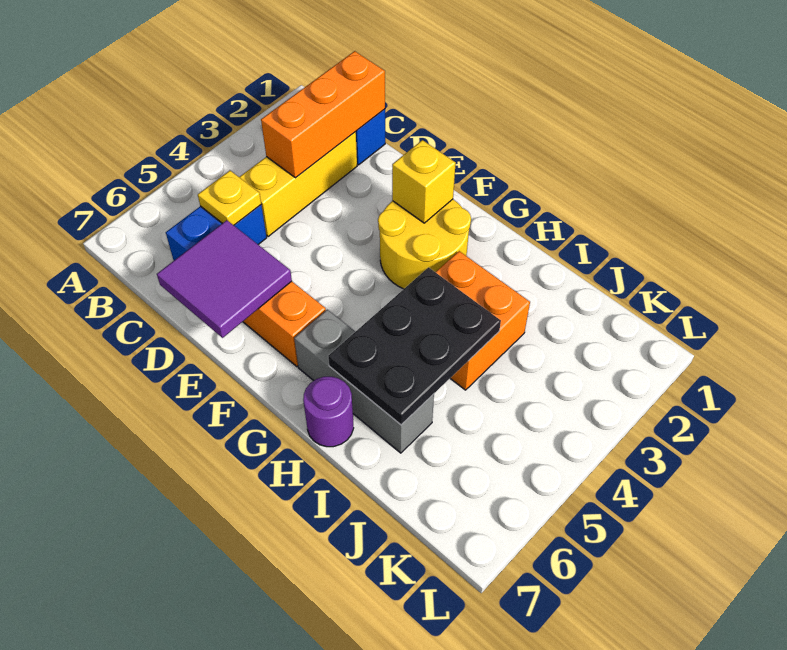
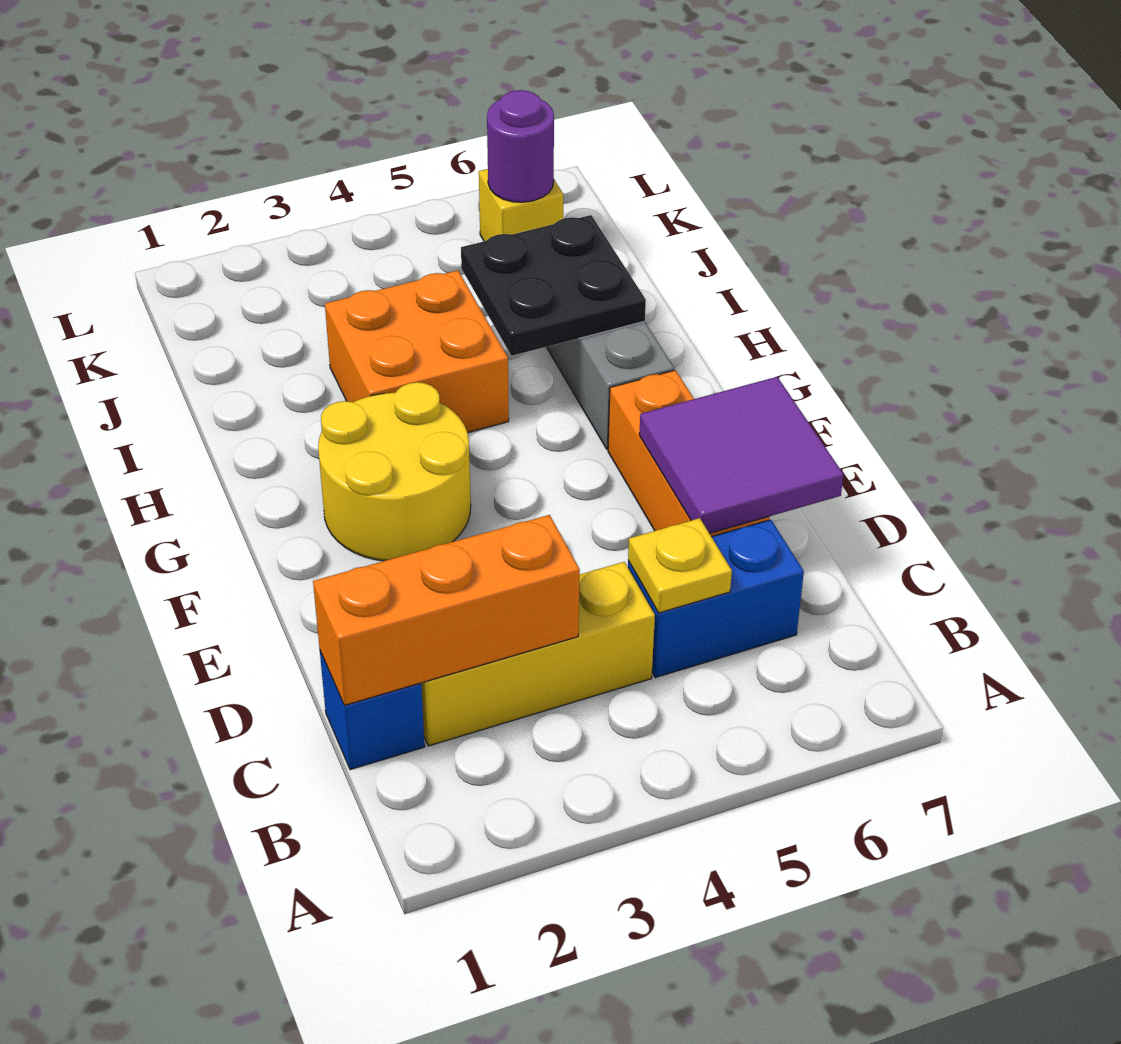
yellow 1x1 brick [392,140,456,223] -> yellow 1x1 brick moved to [479,169,564,241]
black 2x3 plate [328,268,501,425] -> black 2x2 plate [461,215,646,356]
purple 1x1 round brick [303,377,354,447] -> purple 1x1 round brick moved to [487,90,554,202]

